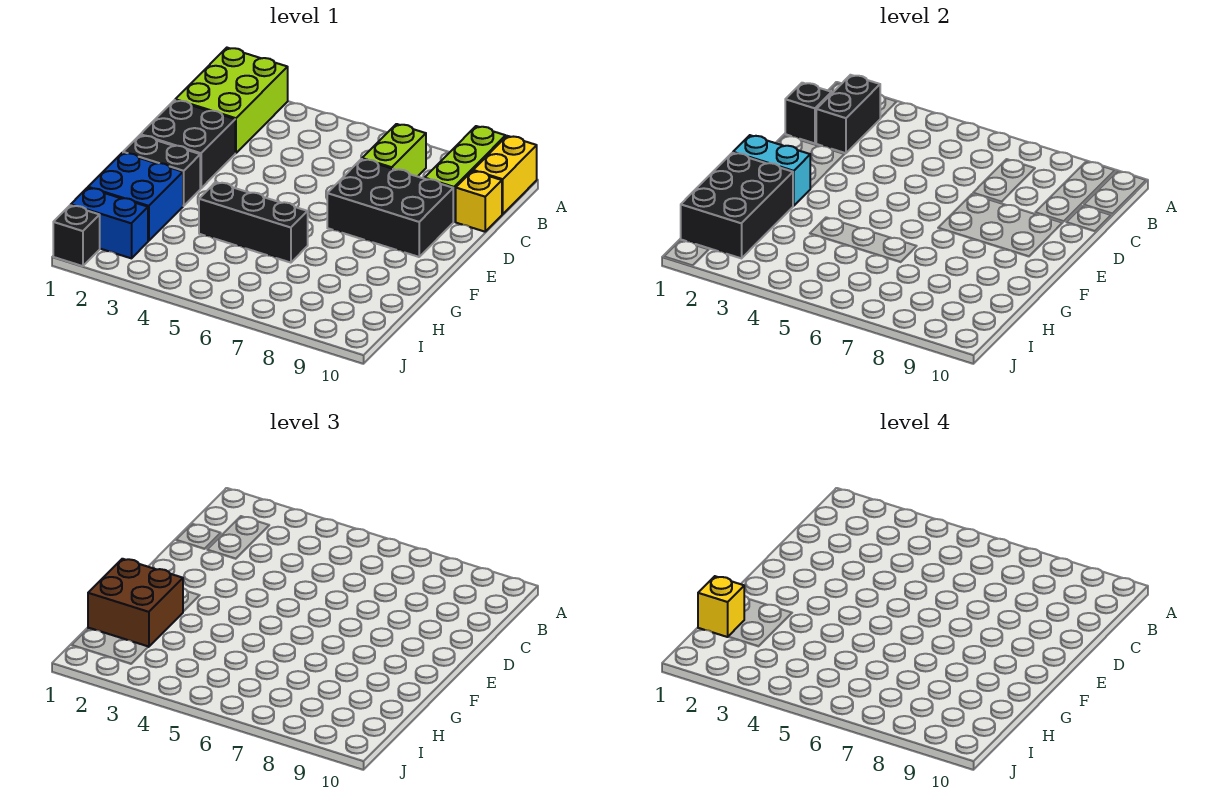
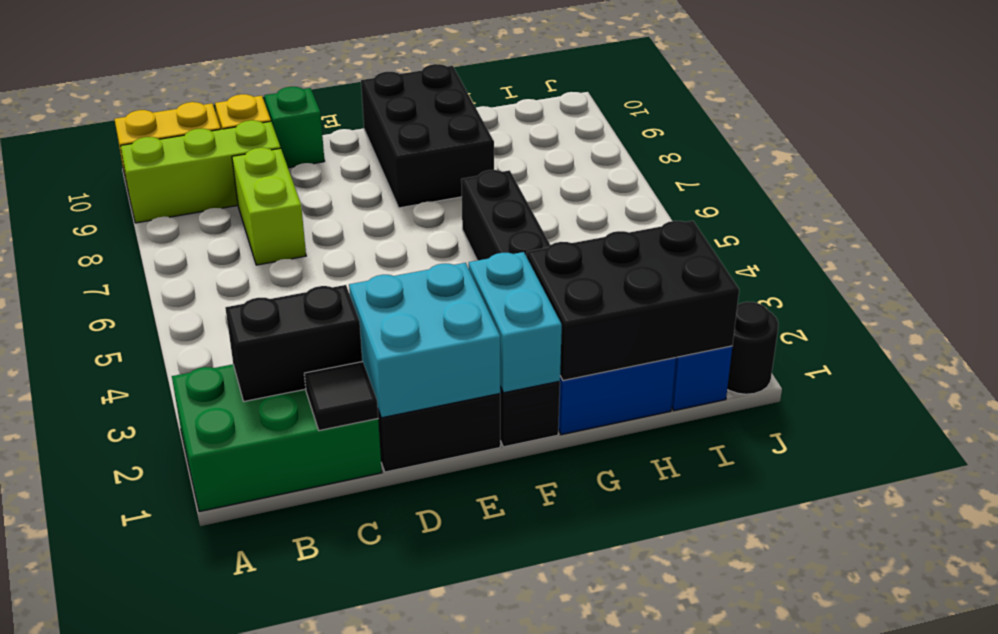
lime 2x3 brick [175,48,288,153] -> green 2x3 brick [172,364,382,512]
lime 1x2 brick [362,124,426,177] -> lime 1x2 brick turned to [232,148,306,265]
black 1x1 brick [785,83,832,143] -> black 1x1 tile [304,362,378,431]
none -> cyan 2x2 brick [349,263,500,418]
black 2x3 brick [327,159,453,257] -> black 2x3 brick moved to [361,64,494,208]
none -> green 1x1 brick [264,87,324,168]
brown 2x2 brick [88,559,183,647] -> none
yellow 1x1 brick [698,576,744,637] -> none
black 1x1 brick [53,205,100,266] -> black 1x1 round brick [727,302,778,394]

